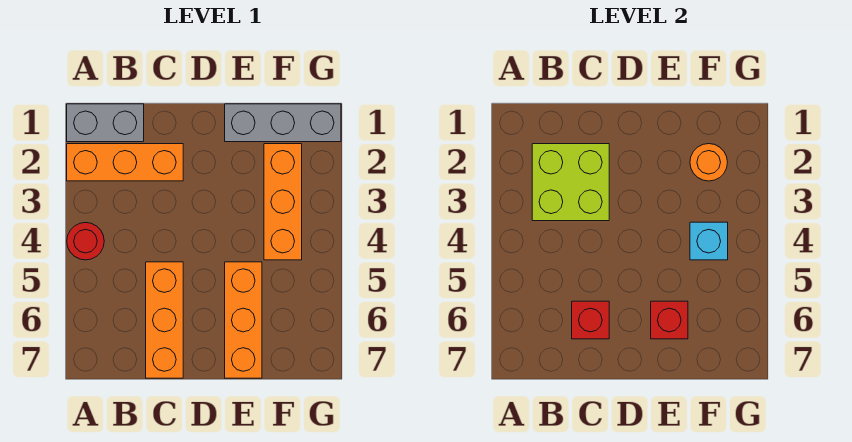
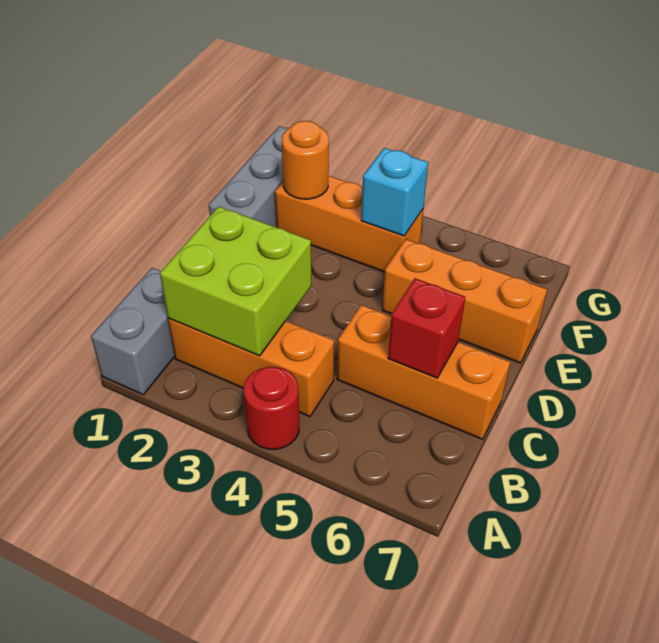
orange 1x3 brick [67,144,183,181] -> orange 1x3 brick turned to [168,318,334,417]
red 1x1 brick [651,301,688,339] -> none

